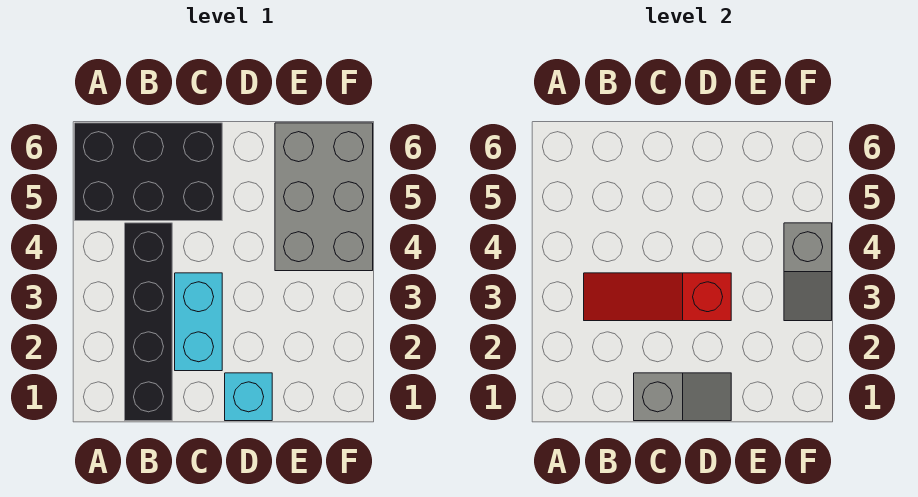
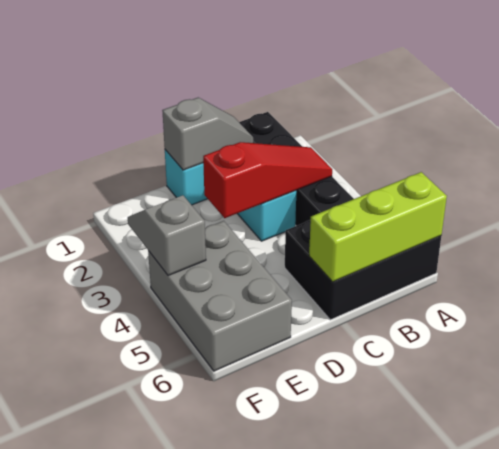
none -> lime 1x3 brick [309,172,447,282]
grey 1x2 slope [634,373,731,421] -> grey 1x2 slope turned to [162,98,253,170]

